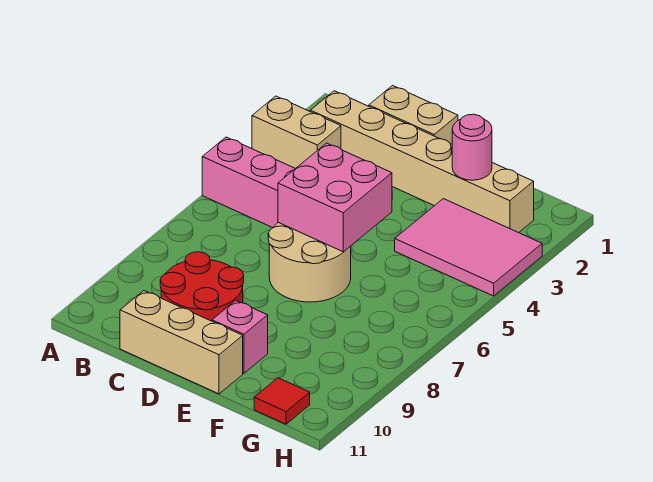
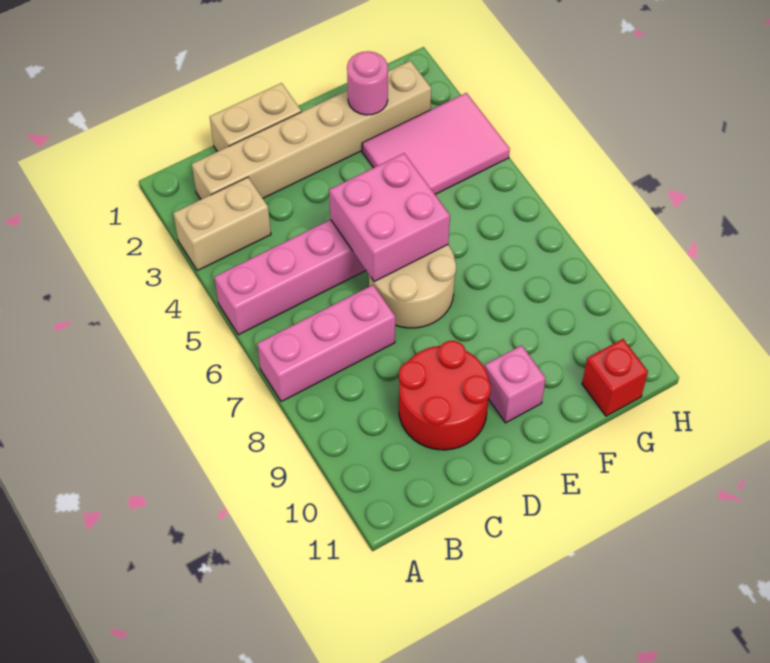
none -> pink 1x3 brick [257,285,395,402]
tan 1x3 brick [120,291,243,394] -> none
red 1x1 tile [254,378,310,424] -> red 1x1 brick [582,339,648,416]

